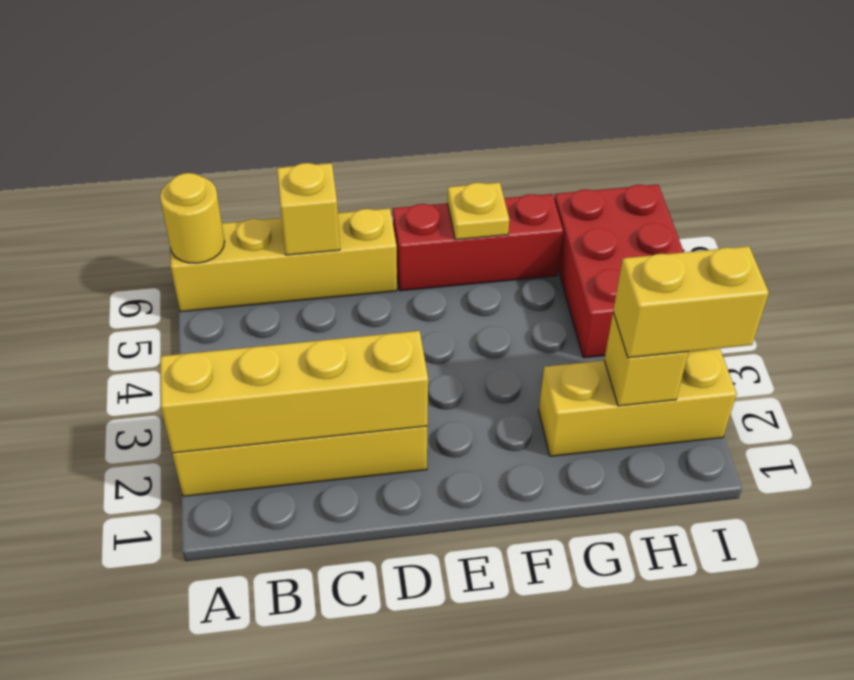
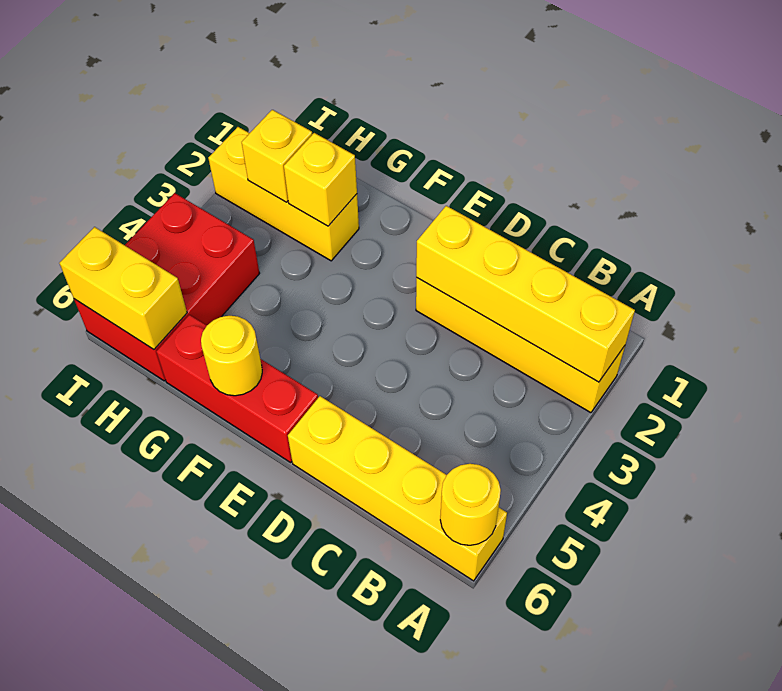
yellow 1x1 brick [277,163,340,255] -> yellow 1x1 brick moved to [284,133,357,226]
yellow 1x1 plate [447,183,509,240] -> yellow 1x1 round brick [201,316,262,396]
yellow 1x2 brick [613,246,769,358] -> yellow 1x2 brick moved to [59,227,187,349]

